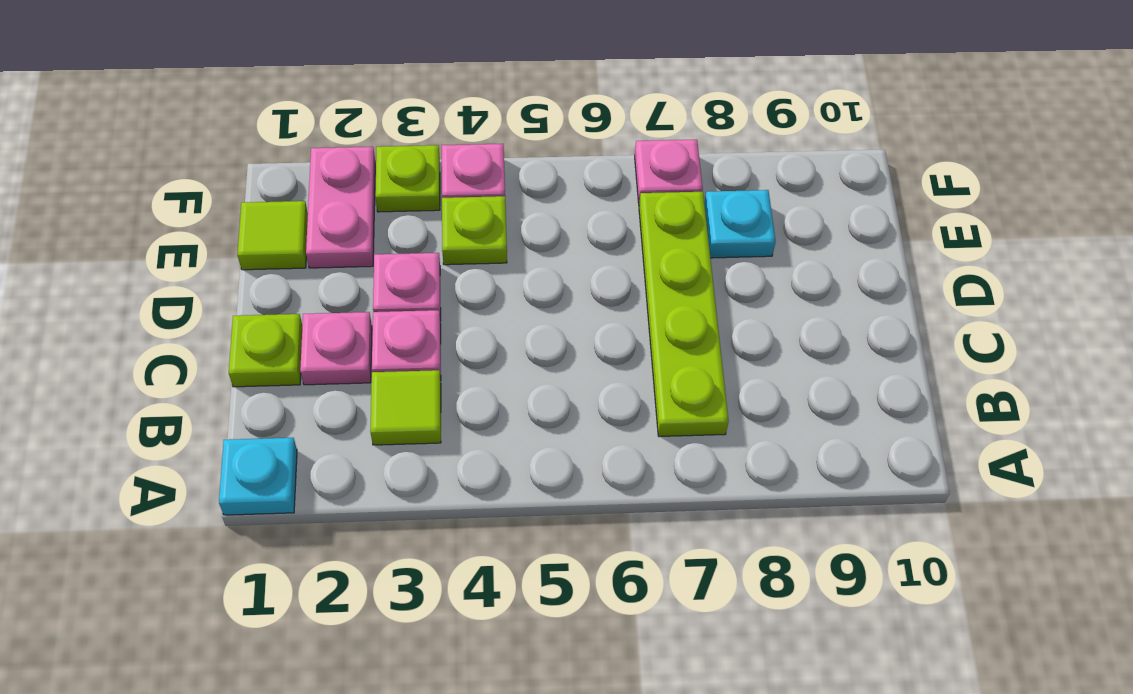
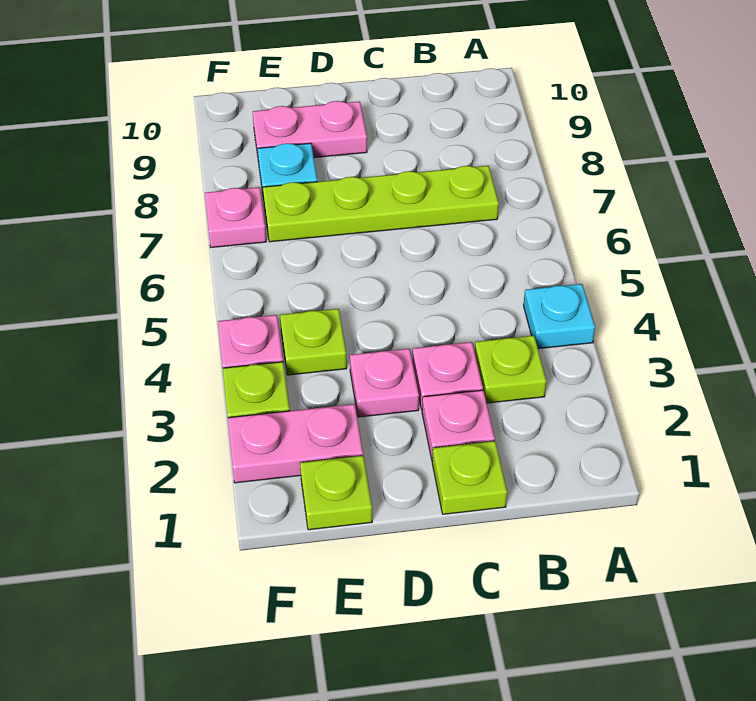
cyan 1x1 plate [219,438,297,515] -> cyan 1x1 plate moved to [523,284,595,349]
lime 1x1 tile [370,370,441,445] -> lime 1x1 plate [475,336,547,403]
none -> pink 1x2 plate [253,101,367,158]
lime 1x1 tile [237,201,308,270] -> lime 1x1 plate [300,456,372,530]

